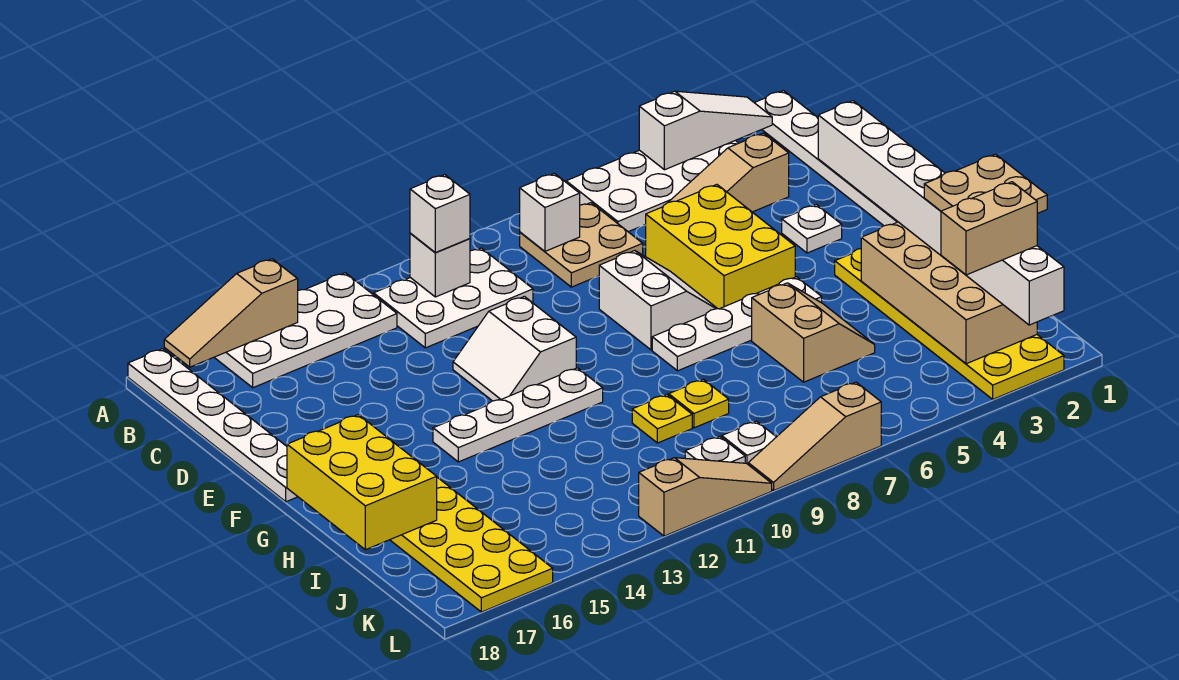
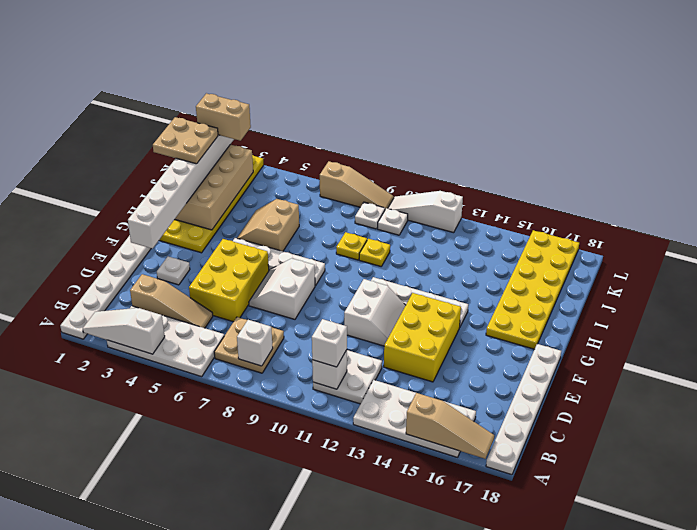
white 2x3 plate [374,248,533,348] -> white 2x2 plate [313,350,382,404]
yellow 2x3 brick [287,415,437,550] -> yellow 2x3 brick moved to [384,293,461,382]
tan 1x3 slope [639,458,772,536] -> white 1x3 slope [388,191,463,233]

